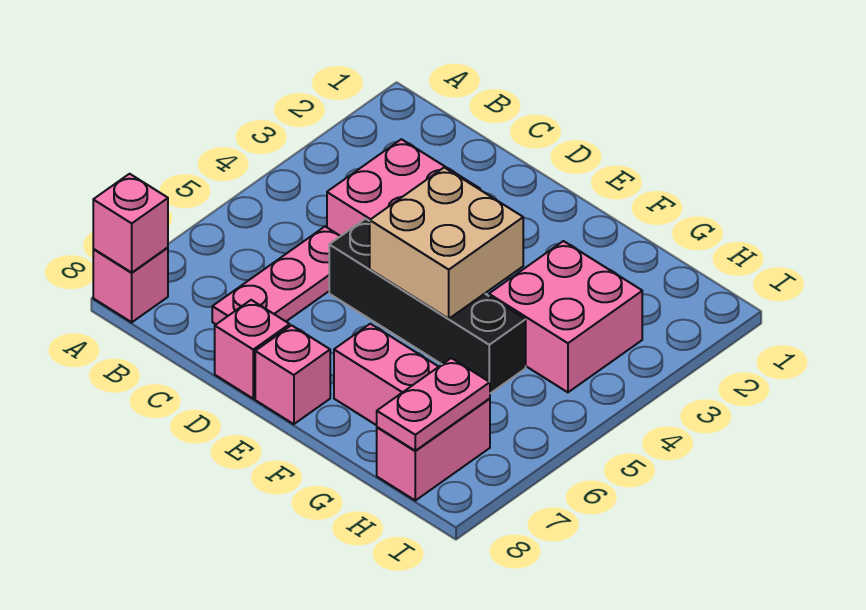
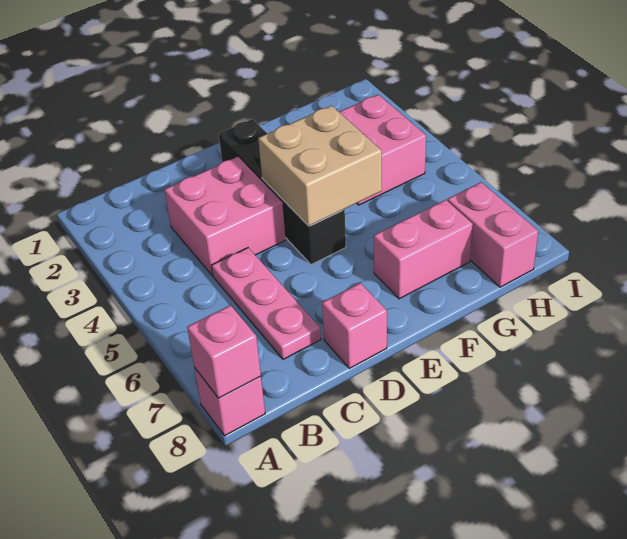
black 1x4 brick [329,219,526,393] -> black 1x4 brick turned to [219,119,346,265]
pink 1x1 brick [255,325,330,424] -> none
pink 1x2 plate [377,358,490,451] -> none

